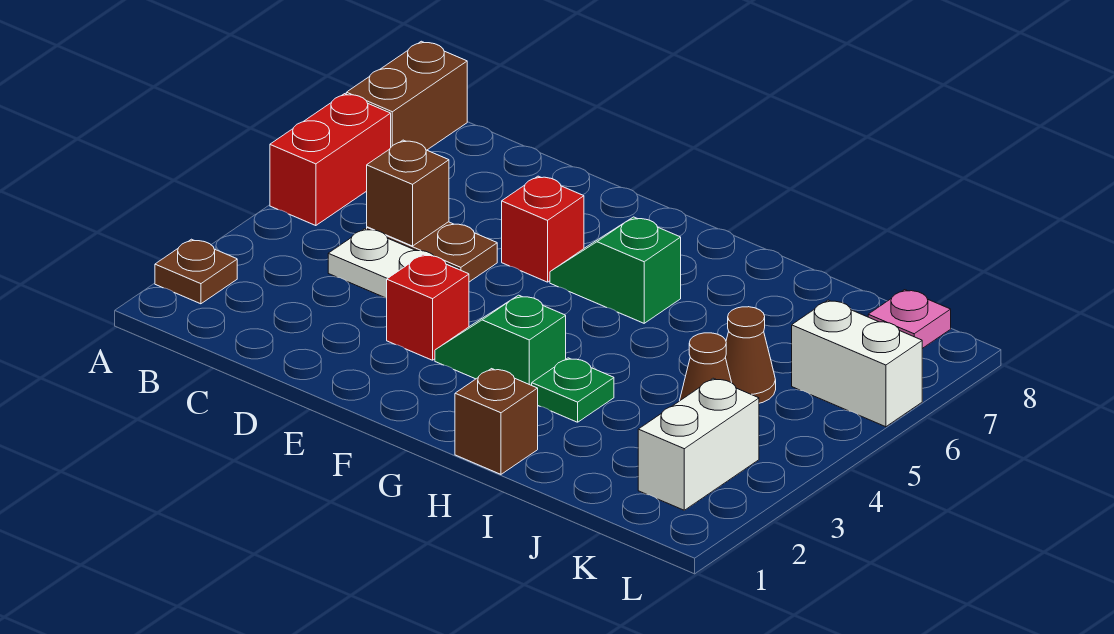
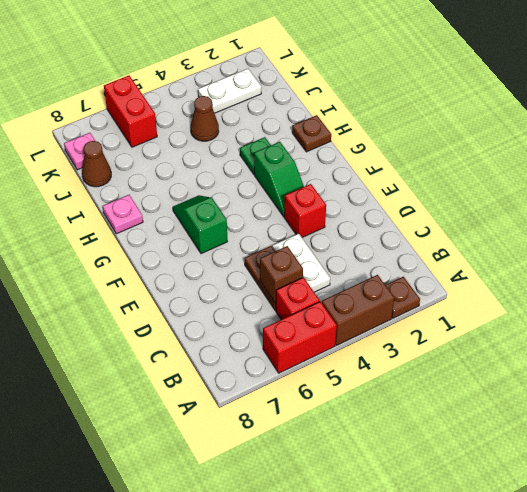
brown 1x2 brick [346,41,467,150] -> brown 1x2 brick moved to [322,275,394,345]
red 1x1 brick [502,176,584,282] -> red 1x1 brick moved to [276,277,320,320]
green 1x2 slope [550,217,681,323] -> green 1x2 slope turned to [173,195,228,254]
brown 1x1 brick [455,369,538,474] -> brown 1x1 plate [292,115,331,152]
none -> pink 1x1 plate [103,195,143,234]
brown 1x1 cone [725,307,776,403] -> brown 1x1 cone moved to [82,141,111,187]
white 1x2 brick [638,378,759,510] -> white 1x2 plate [198,69,261,113]
white 1x2 brick [792,300,922,427] -> red 1x2 brick [104,76,157,147]

